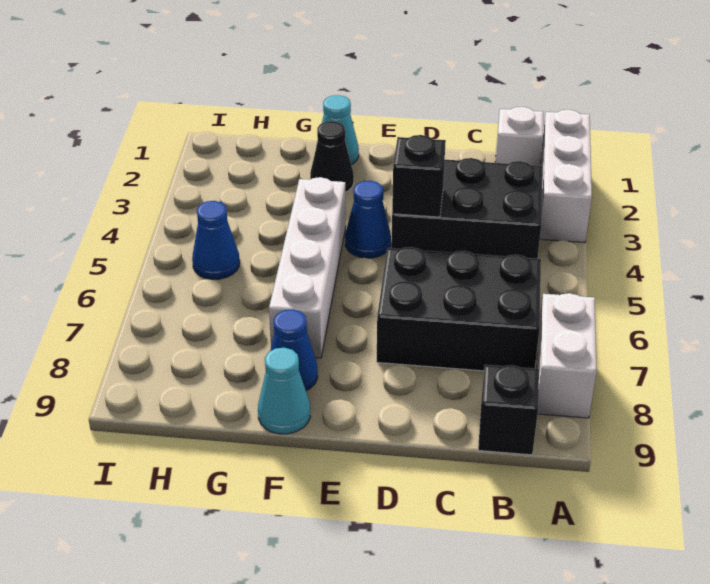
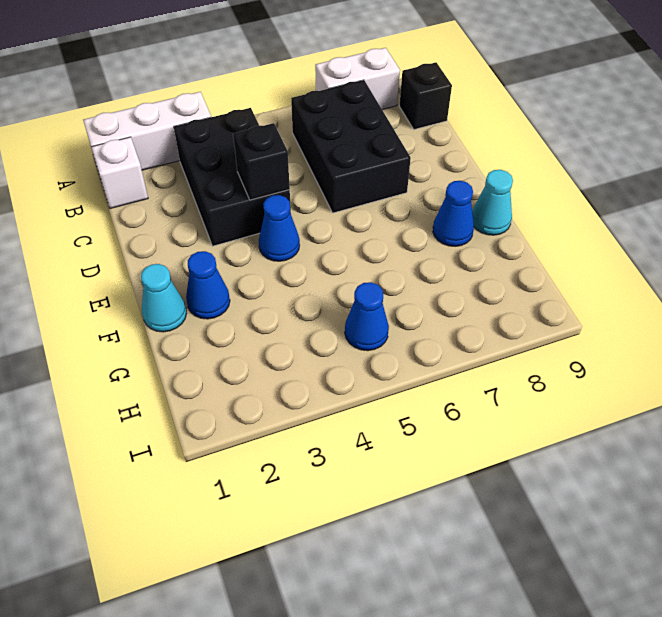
black 1x1 cone [310,121,354,192] -> blue 1x1 cone [186,251,230,319]
white 1x4 brick [269,177,346,358] -> none

